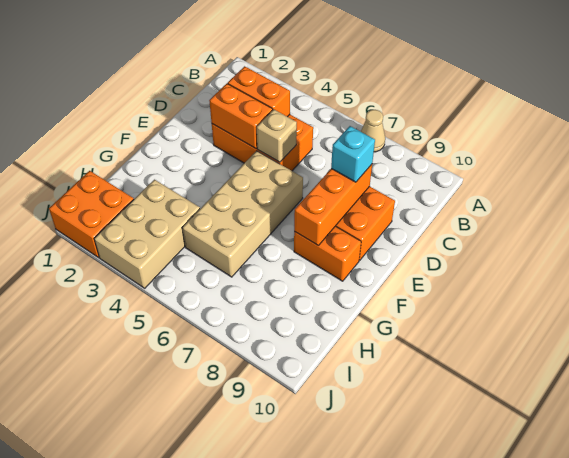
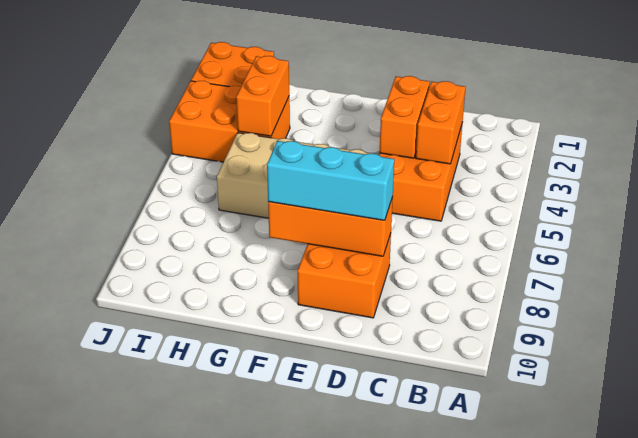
tan 1x1 cone [361,110,385,152] -> none
tan 1x1 brick [257,109,297,162] -> none
cyan 1x1 brick [331,126,375,182] -> cyan 1x3 brick [267,141,394,220]
orange 1x2 brick [294,226,361,281] -> orange 1x2 brick moved to [236,56,289,136]
tan 2x3 brick [94,180,200,288] -> orange 2x3 brick [169,81,290,162]

